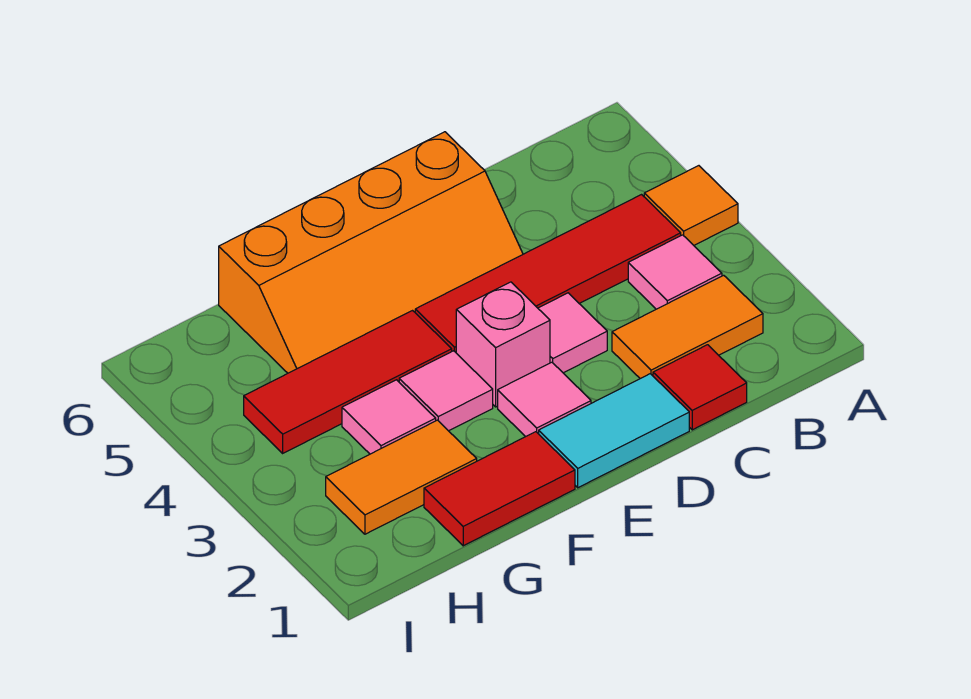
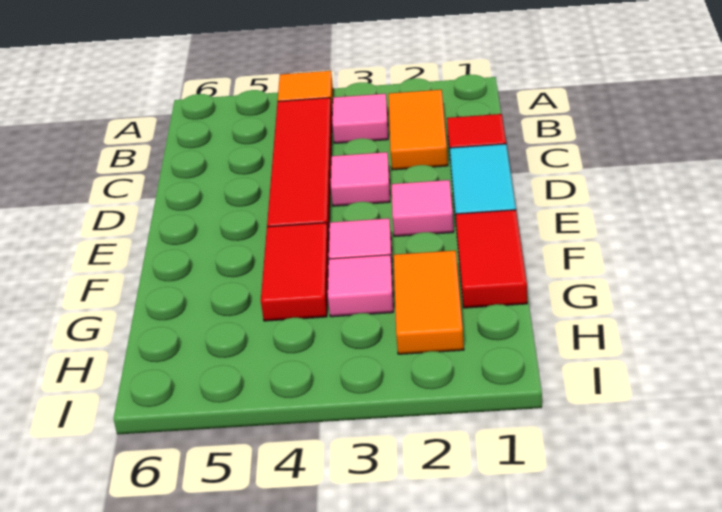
orange 2x4 slope [219,132,523,373] -> none
pink 1x1 brick [456,282,550,407] -> none
red 1x3 tile [244,311,452,453] -> red 1x2 tile [261,223,329,321]

